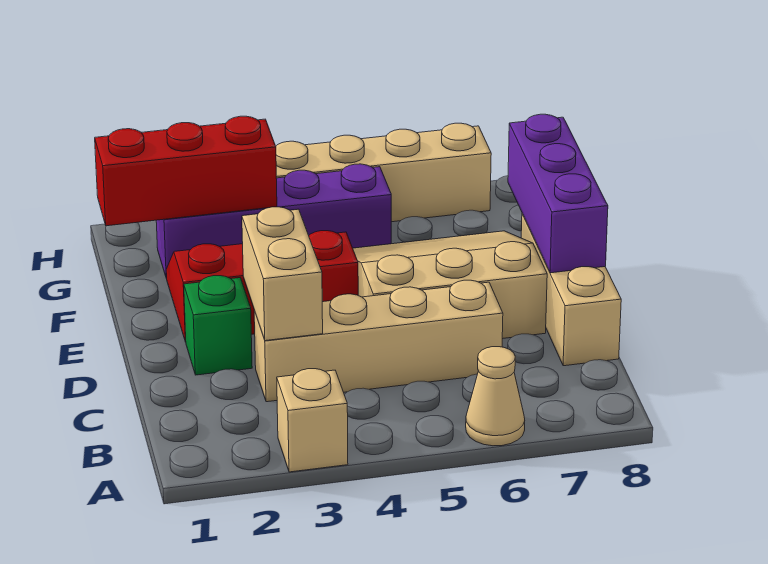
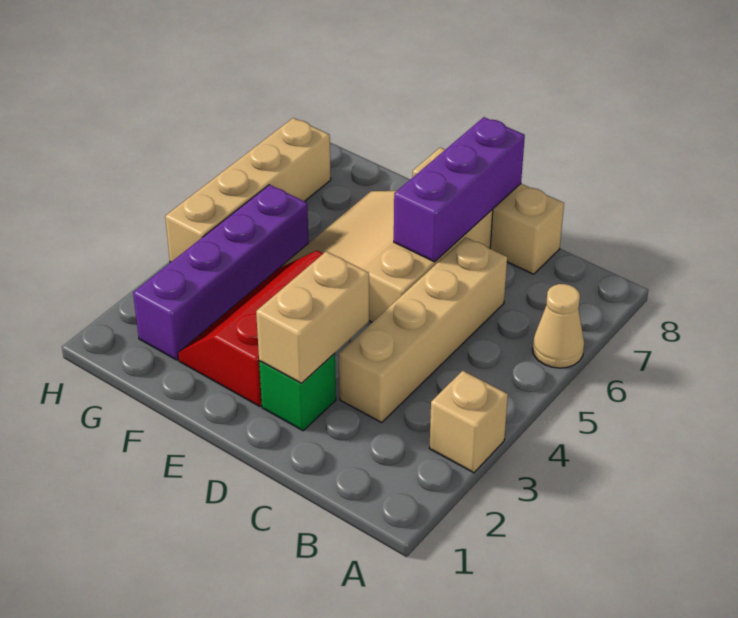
tan 1x2 brick [242,207,323,341] -> tan 1x2 brick turned to [256,251,369,383]
purple 1x3 brick [508,114,608,273] -> purple 1x3 brick turned to [394,117,525,262]
red 1x3 brick [95,116,277,226] -> none

